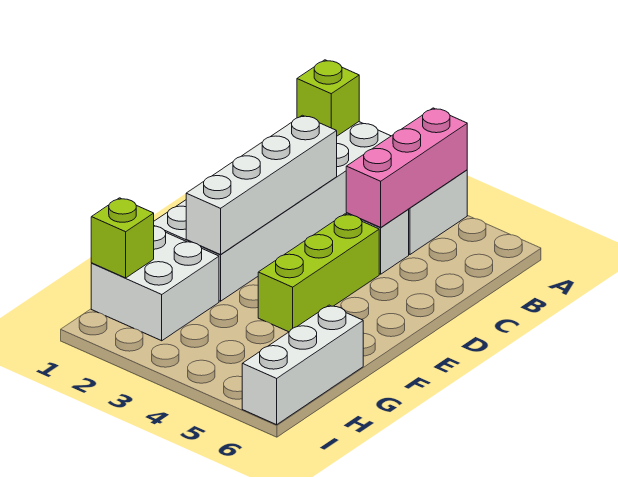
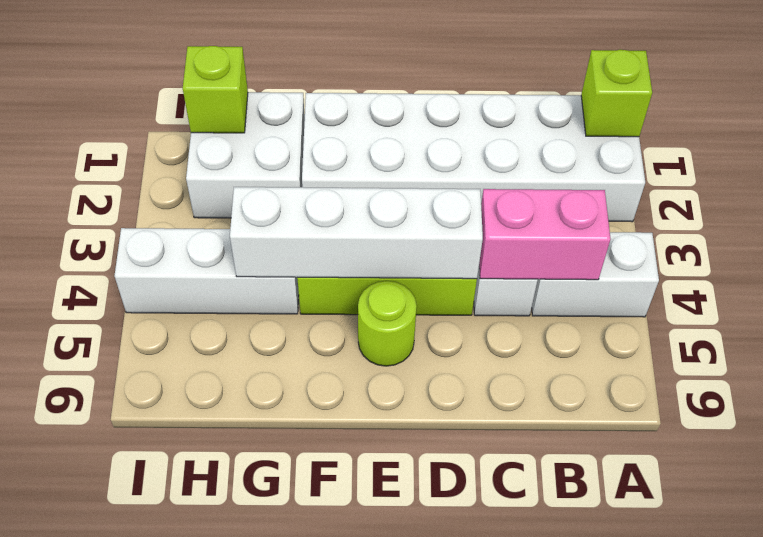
pink 1x3 brick [346,108,467,227] -> pink 1x2 brick [479,189,610,280]
white 1x4 brick [186,115,337,255] -> white 1x4 brick moved to [230,187,483,279]
none -> lime 1x1 round brick [358,281,417,366]
white 1x3 brick [242,305,363,425] -> white 1x3 brick moved to [114,228,299,314]

